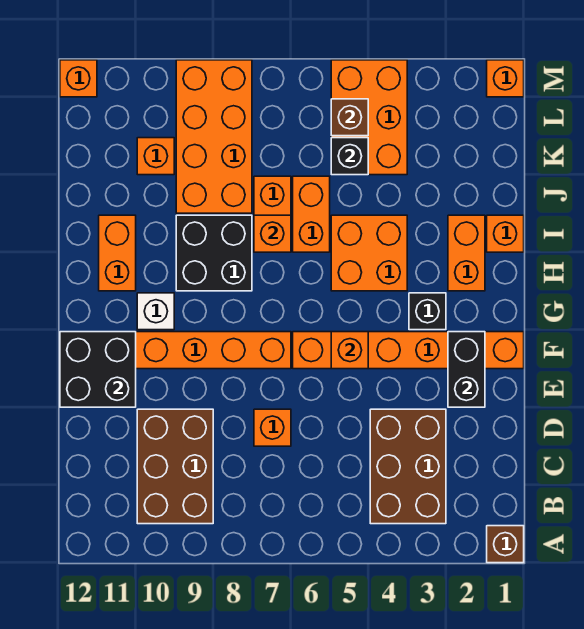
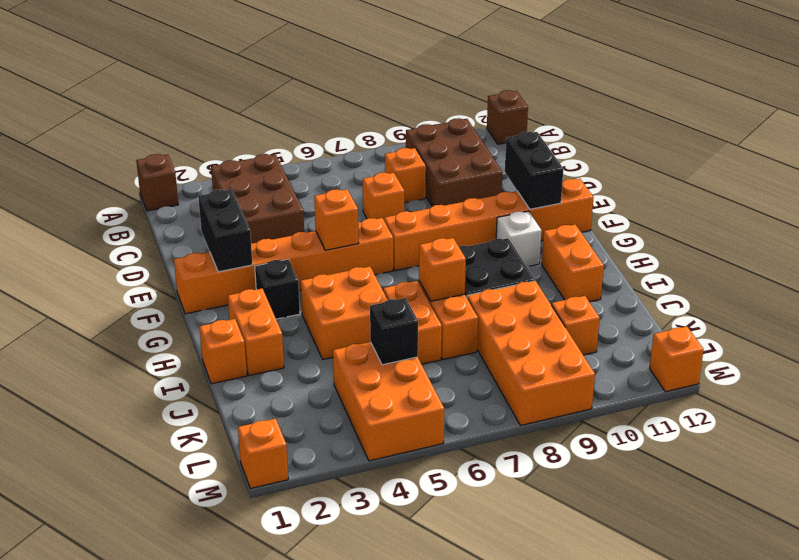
none -> orange 1x1 brick [385,148,426,203]
black 2x2 brick [60,332,136,407] -> black 1x2 brick [505,132,563,209]
brown 1x1 brick [331,99,368,136] -> brown 1x1 brick moved to [487,90,528,144]

